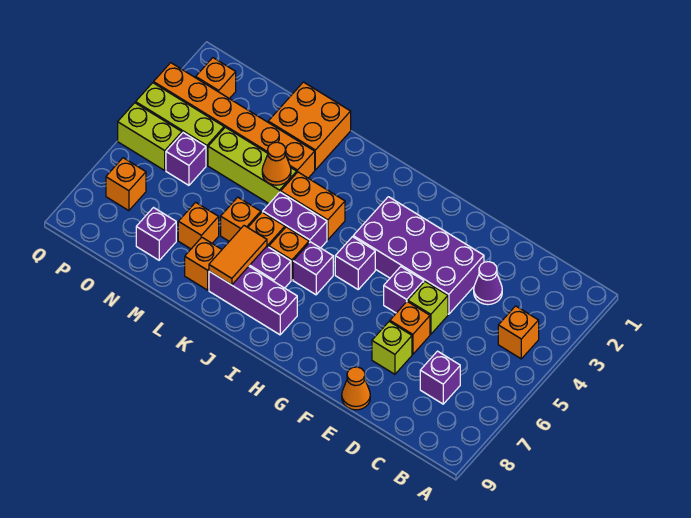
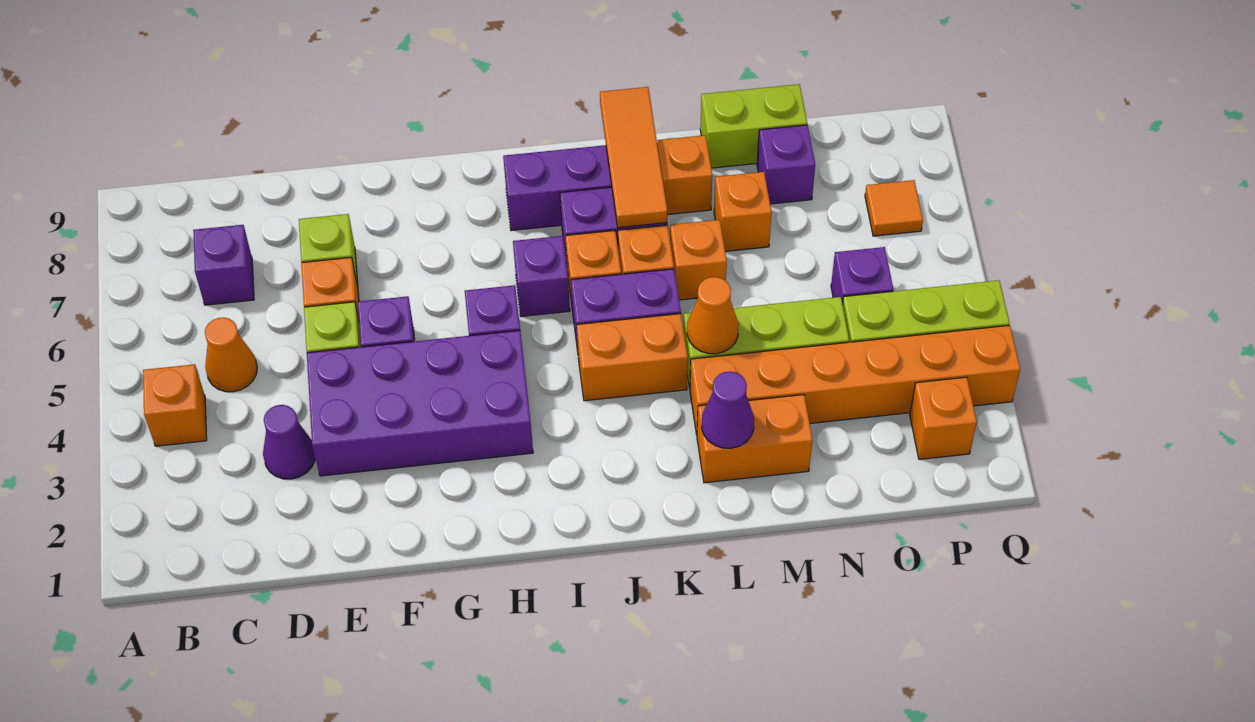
orange 1x1 cone [342,367,370,410] -> orange 1x1 cone moved to [205,317,257,392]
orange 1x2 tile [209,226,267,285] -> orange 1x3 tile [600,87,667,228]
orange 2x2 brick [268,82,351,170] -> orange 1x2 brick [697,395,813,483]
none -> purple 1x1 cone [702,371,754,448]
lime 1x2 brick [118,103,182,170] -> lime 1x2 brick moved to [700,84,807,168]
orange 1x1 brick [106,158,146,211] -> orange 1x1 tile [865,180,923,236]

